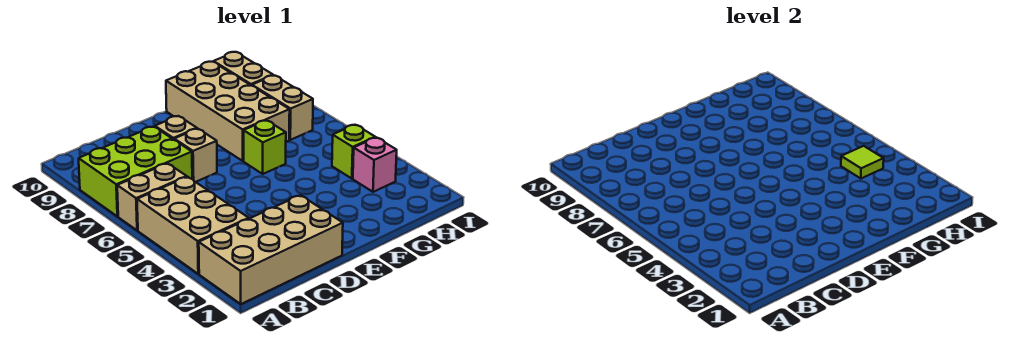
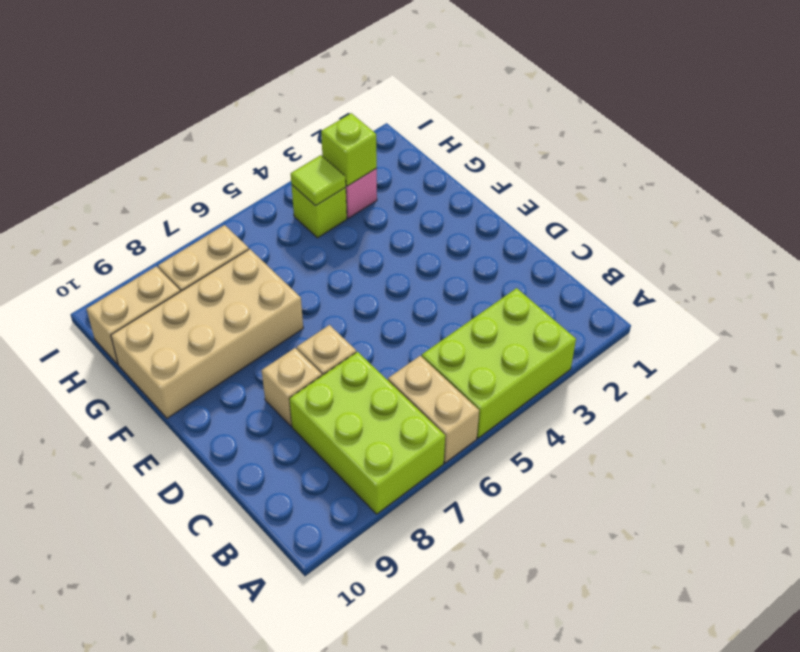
tan 2x4 brick [199,195,343,304] -> none
tan 2x3 brick [137,177,249,274] -> lime 2x3 brick [422,288,576,438]
lime 1x1 brick [244,120,286,174] -> lime 1x1 brick moved to [321,113,377,186]

